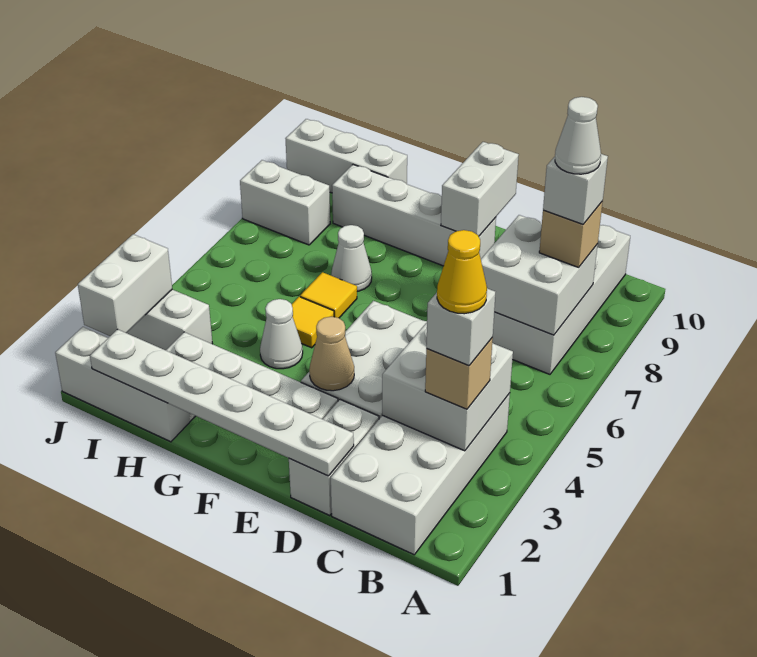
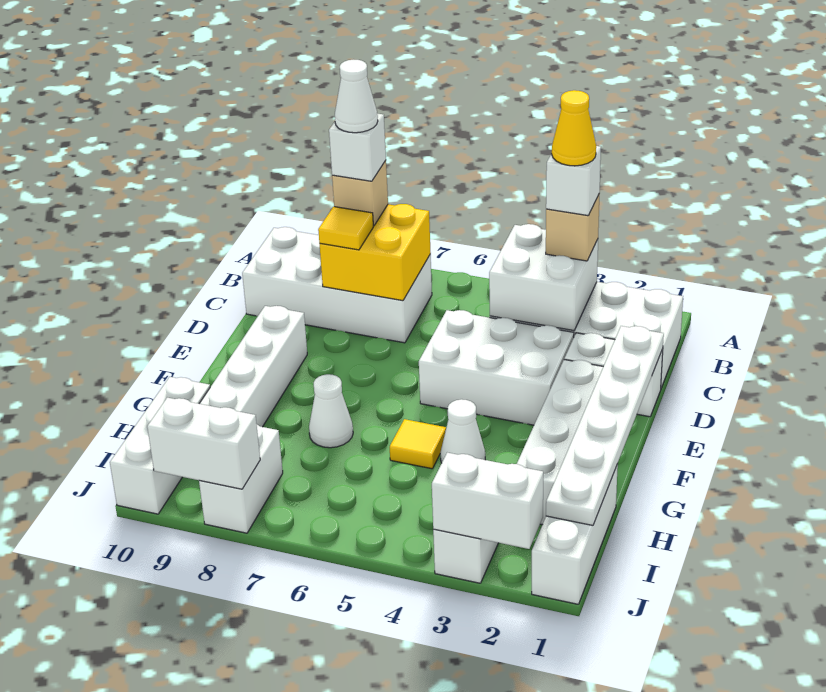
white 2x2 brick [481,215,598,335] -> yellow 2x2 brick [320,204,431,301]
tan 1x1 cone [309,317,354,391] -> none
white 1x2 brick [441,142,519,236] -> white 1x2 brick moved to [147,398,260,489]
yellow 1x1 tile [300,272,357,318] -> yellow 1x1 tile moved to [318,207,373,250]

